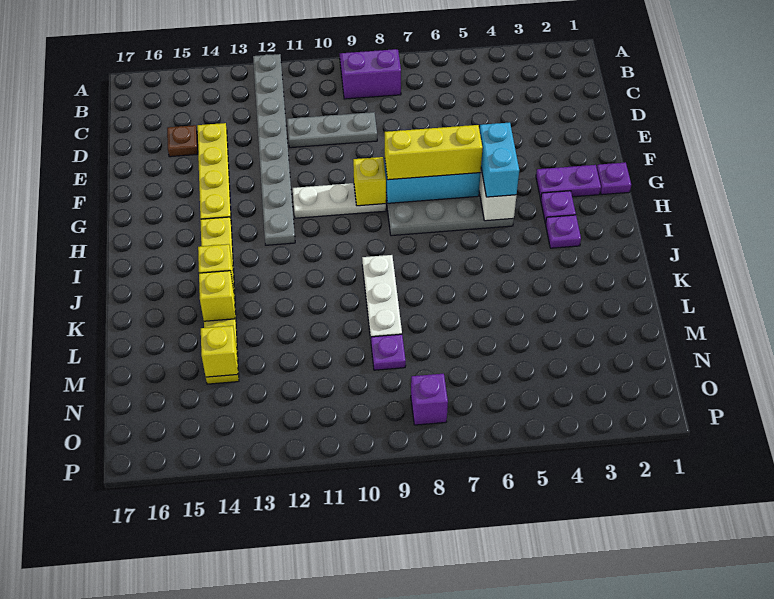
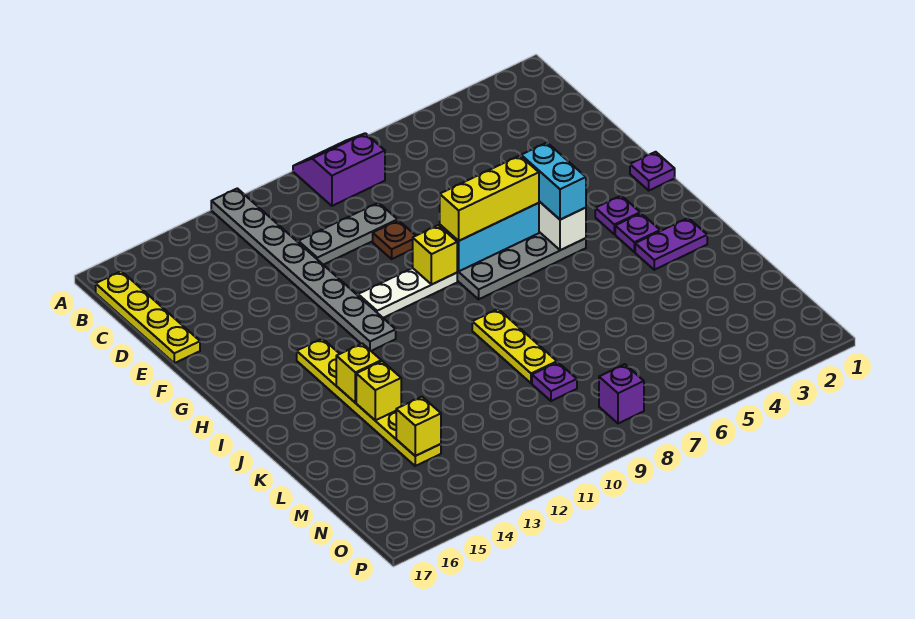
yellow 1x4 plate [197,123,231,219] -> yellow 1x4 plate moved to [96,271,200,363]
brown 1x1 plate [167,125,198,157] -> brown 1x1 plate moved to [373,220,416,259]
purple 1x2 plate [536,165,601,199] -> purple 1x2 plate moved to [635,218,707,270]
white 1x3 plate [362,255,402,339] -> yellow 1x3 plate [472,309,557,383]

